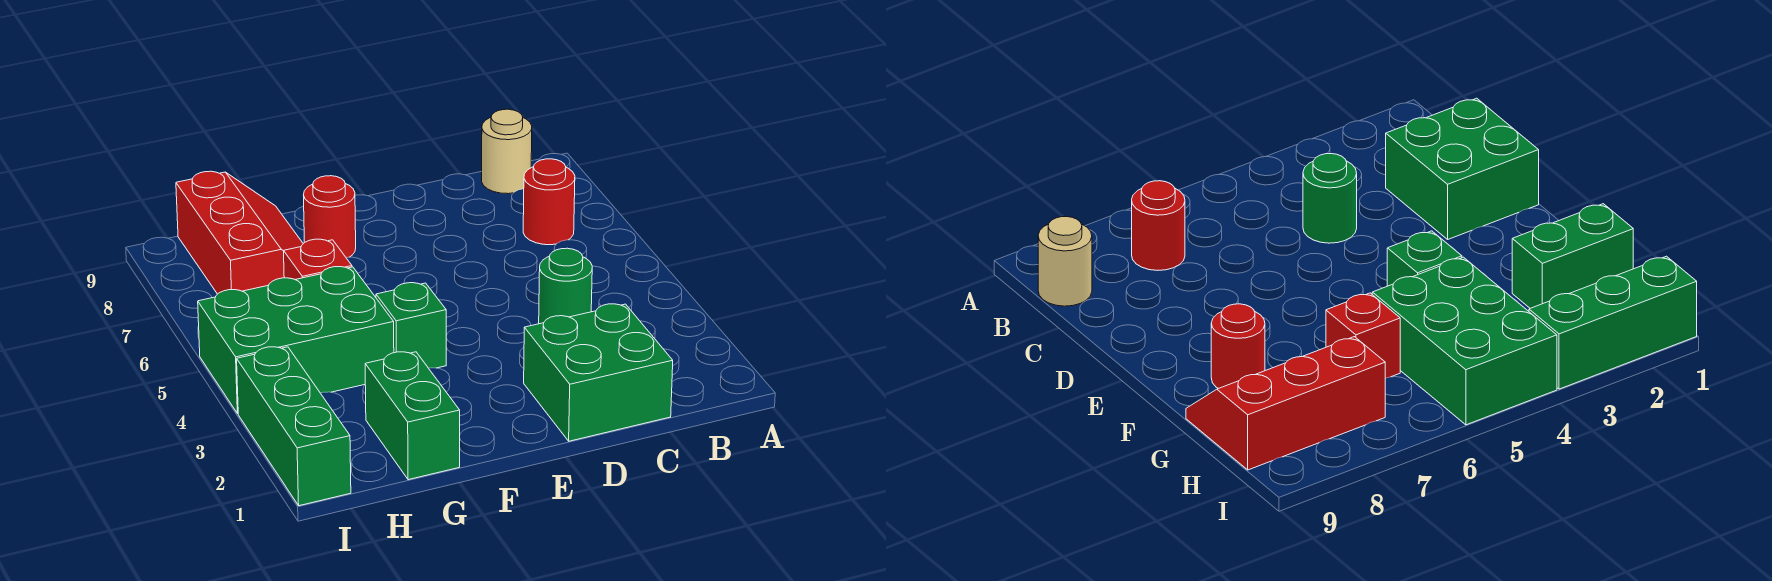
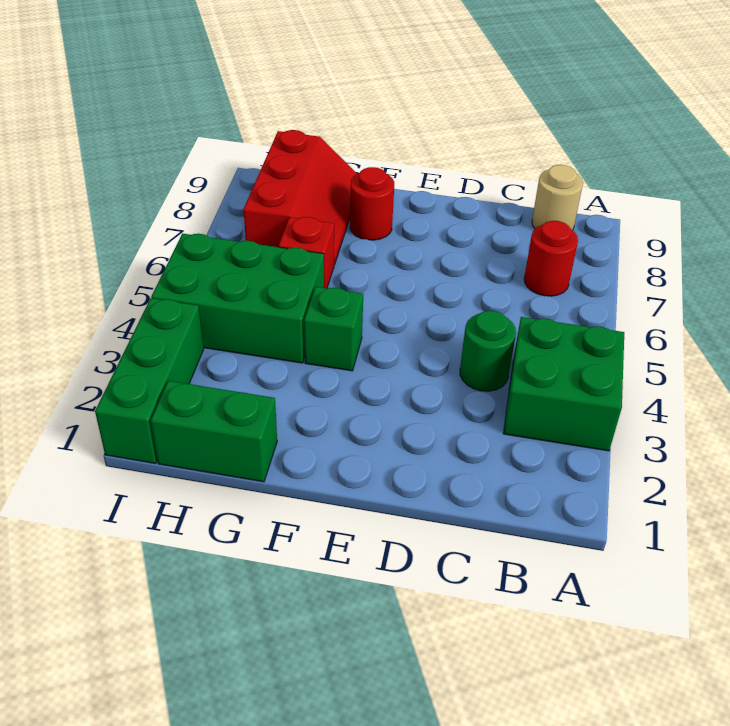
green 2x2 brick [524,304,673,441] -> green 2x2 brick moved to [503,317,624,451]
green 1x2 brick [365,352,460,480] -> green 1x2 brick turned to [151,381,277,482]

